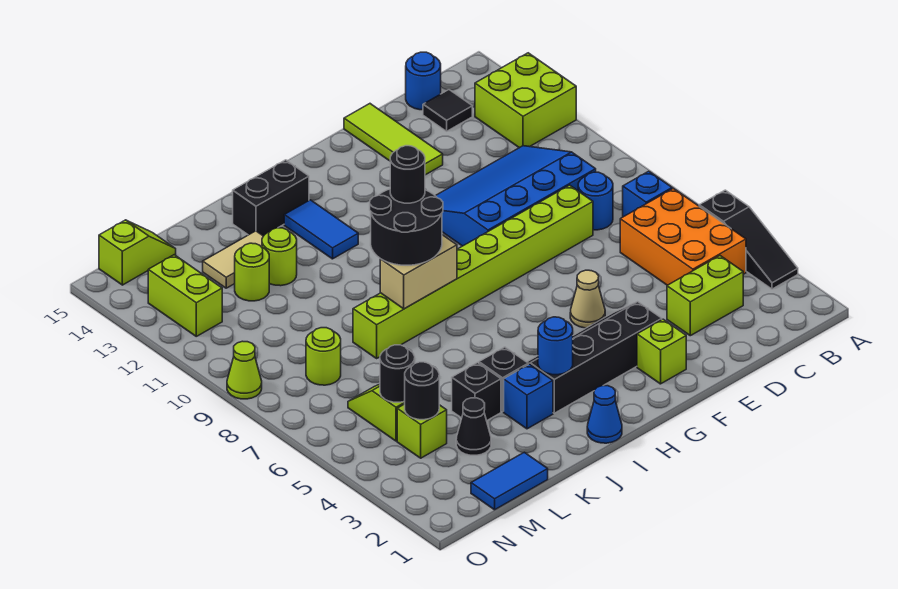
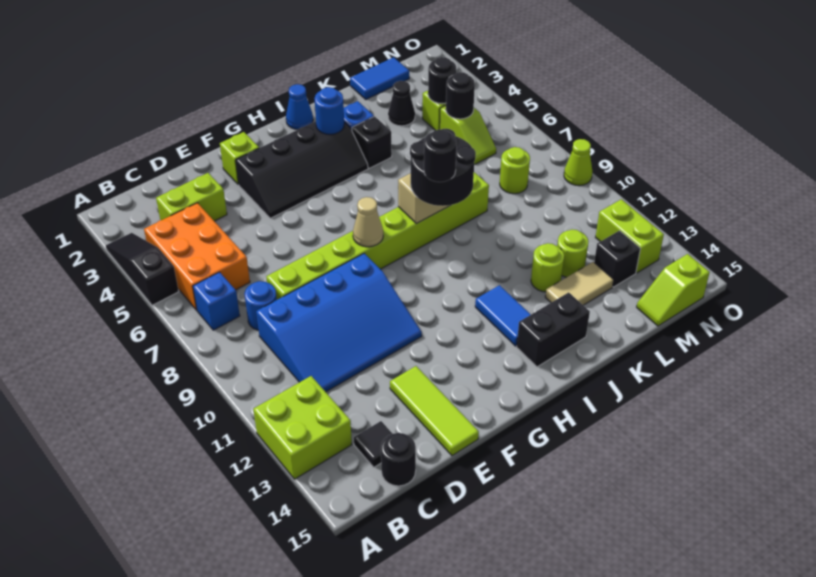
blue 1x1 round brick [406,52,441,110] -> black 1x1 round brick [381,433,416,486]
tan 1x1 cone [570,270,605,328] -> tan 1x1 cone moved to [353,197,383,247]
black 1x1 brick [452,363,501,421] -> black 1x1 brick moved to [594,231,640,287]

